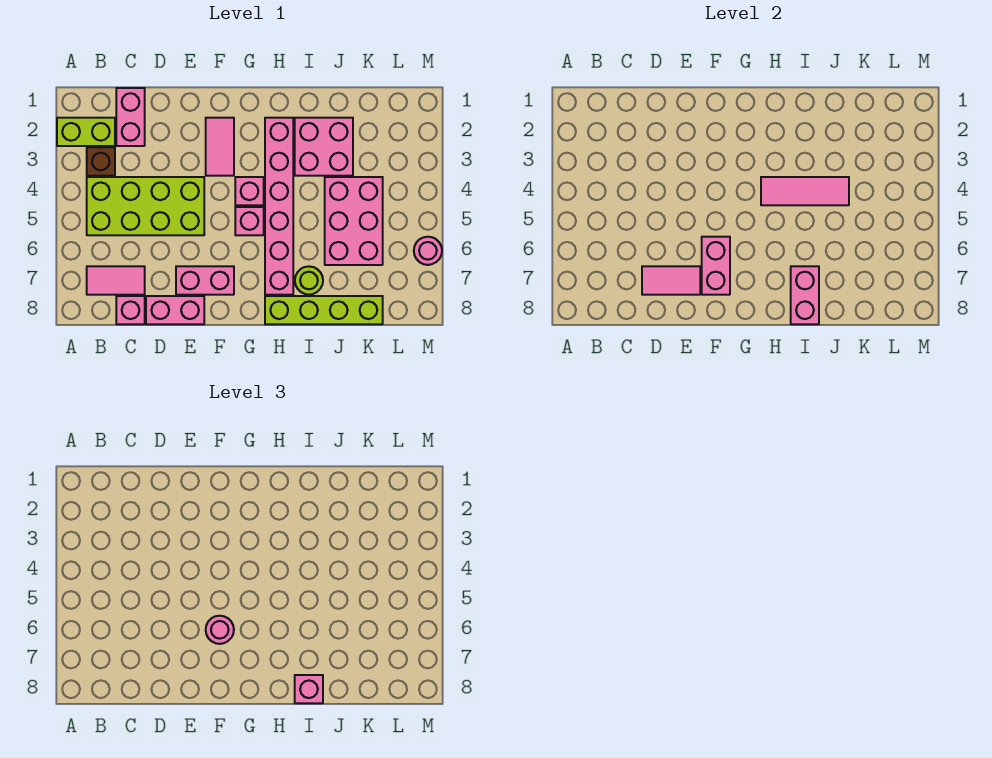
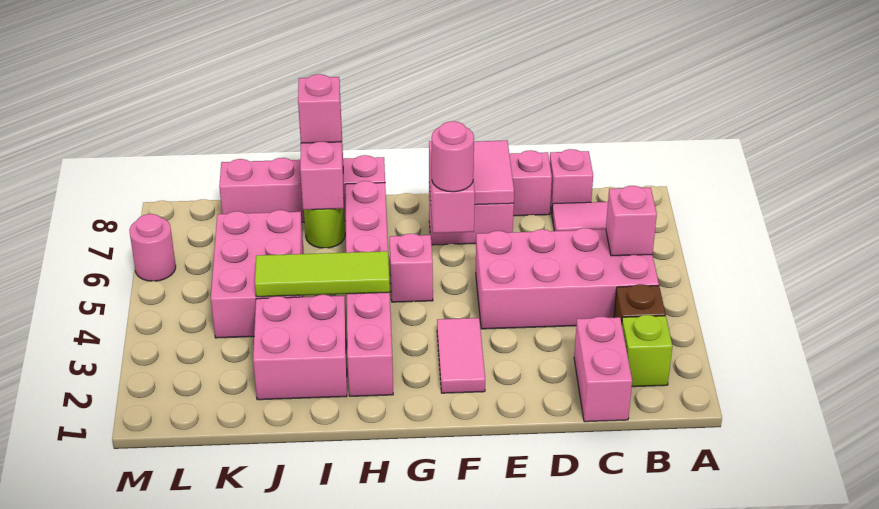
lime 1x2 brick [57,118,115,146] -> lime 1x1 brick [622,315,673,387]
lime 2x4 brick [87,177,204,235] -> pink 2x4 brick [476,228,659,329]
pink 1x2 tile [642,266,700,295] -> pink 1x2 tile turned to [473,140,514,205]
pink 1x1 brick [235,177,264,205] -> pink 1x1 brick moved to [606,186,657,256]
pink 1x3 tile [761,177,849,205] -> lime 1x3 tile [255,251,390,297]
lime 1x4 brick [265,296,383,324] -> pink 1x4 brick [219,155,385,222]

